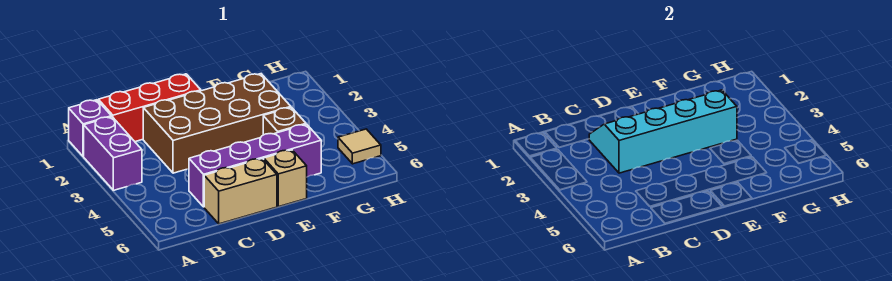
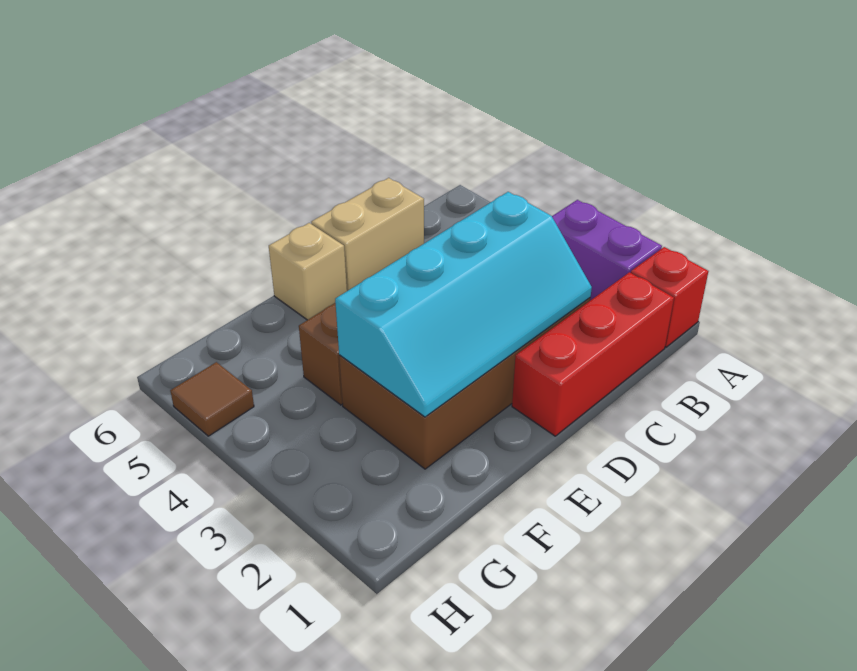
purple 1x1 brick [69,100,111,157] -> red 1x1 brick [631,247,709,347]
purple 1x4 brick [189,124,321,207] -> none
tan 1x1 tile [338,129,381,164] -> brown 1x1 tile [170,362,254,436]

